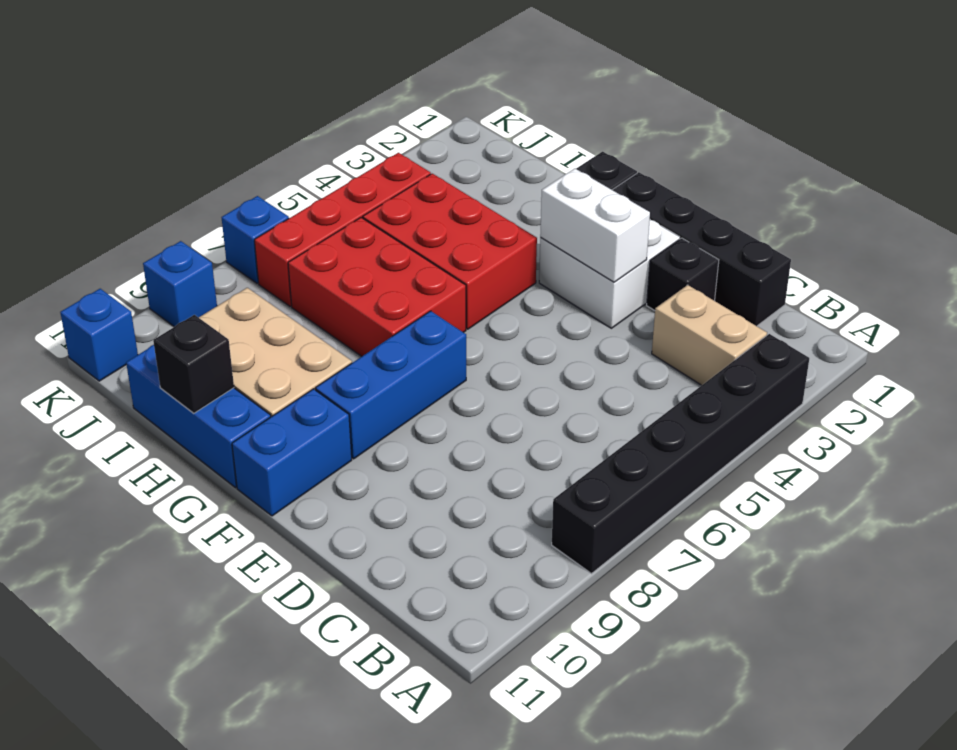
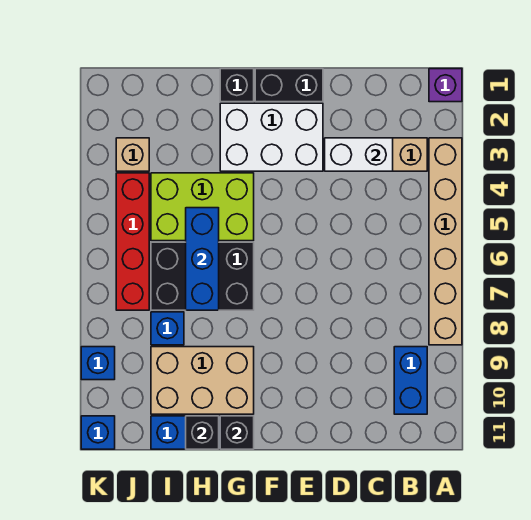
none -> purple 1x1 brick [429,69,462,102]
black 1x6 brick [552,334,809,574] -> tan 1x6 brick [429,138,462,345]
black 1x4 brick [613,172,791,326] -> black 1x2 brick [255,69,323,102]
black 1x1 brick [647,238,719,311] -> black 1x1 brick moved to [220,416,254,449]
white 2x2 brick [539,220,680,328] -> white 2x3 brick [220,103,323,171]
white 1x2 brick [540,169,650,282] -> white 1x2 brick moved to [325,138,393,171]
blue 1x3 brick [316,311,466,459] -> blue 1x3 brick moved to [186,208,219,310]
blue 1x2 brick [232,389,352,516] -> blue 1x2 brick moved to [394,347,427,414]
red 2x3 brick [363,174,537,329] -> lime 2x3 brick [151,173,254,241]
red 2x3 brick [288,218,466,357] -> black 2x3 brick [151,242,254,310]
none -> tan 1x1 brick [116,138,149,171]
blue 1x1 brick [221,196,289,284] -> blue 1x1 brick moved to [151,312,184,345]

